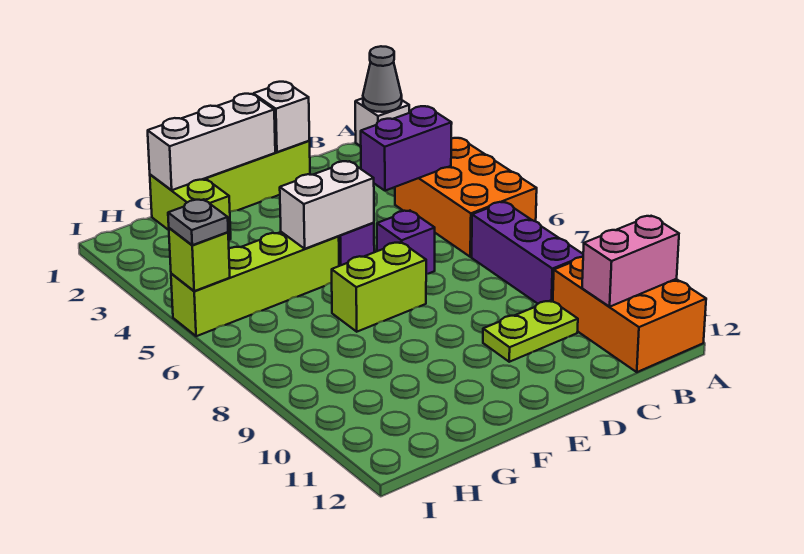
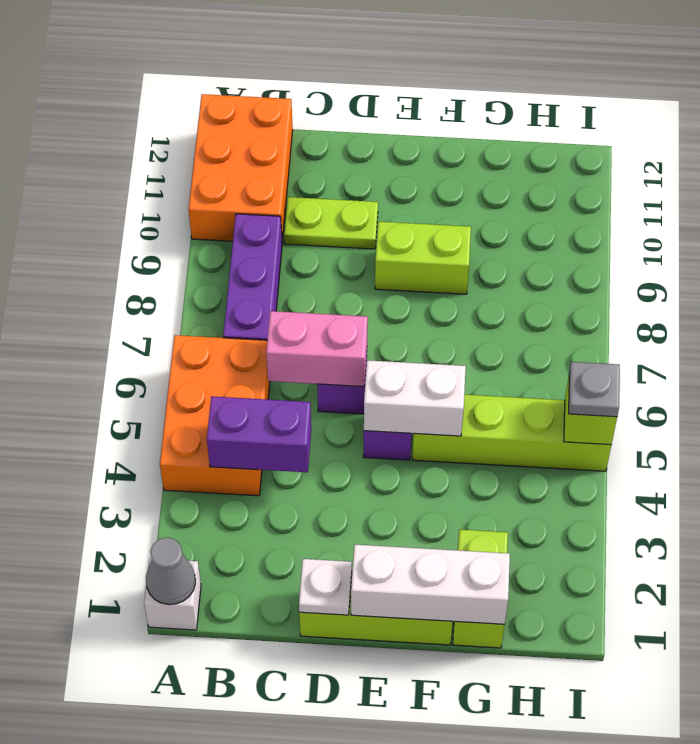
pink 1x2 brick [582,216,679,307] -> pink 1x2 brick moved to [266,311,368,387]
white 1x1 brick [253,82,310,152] -> white 1x1 plate [299,559,352,615]
lime 1x2 brick [332,242,426,332] -> lime 1x2 brick moved to [375,222,471,294]

